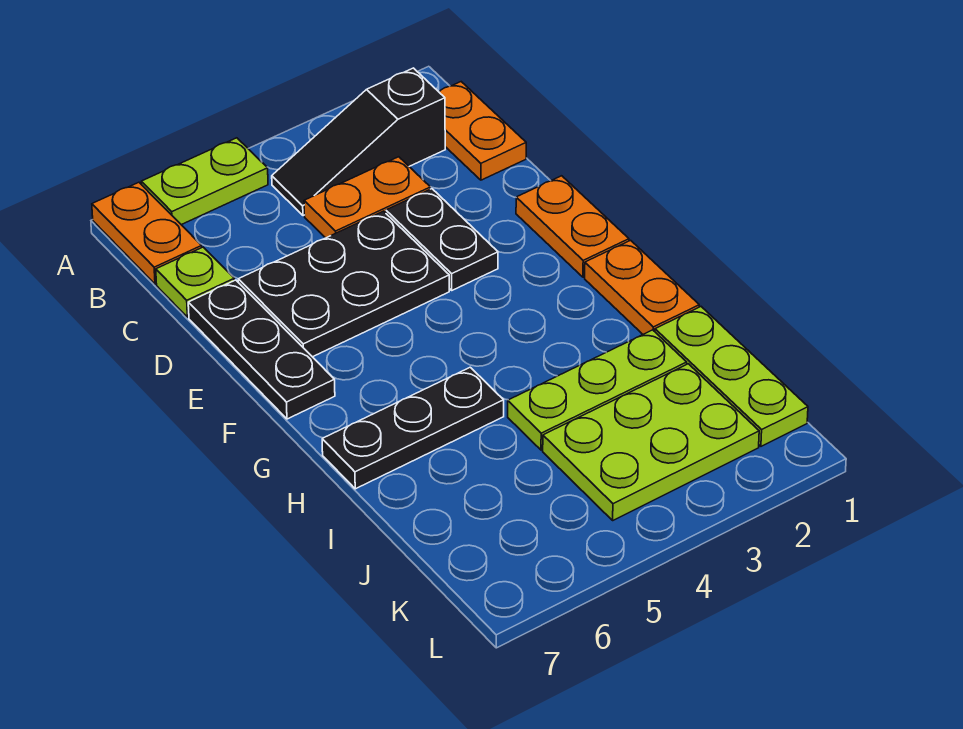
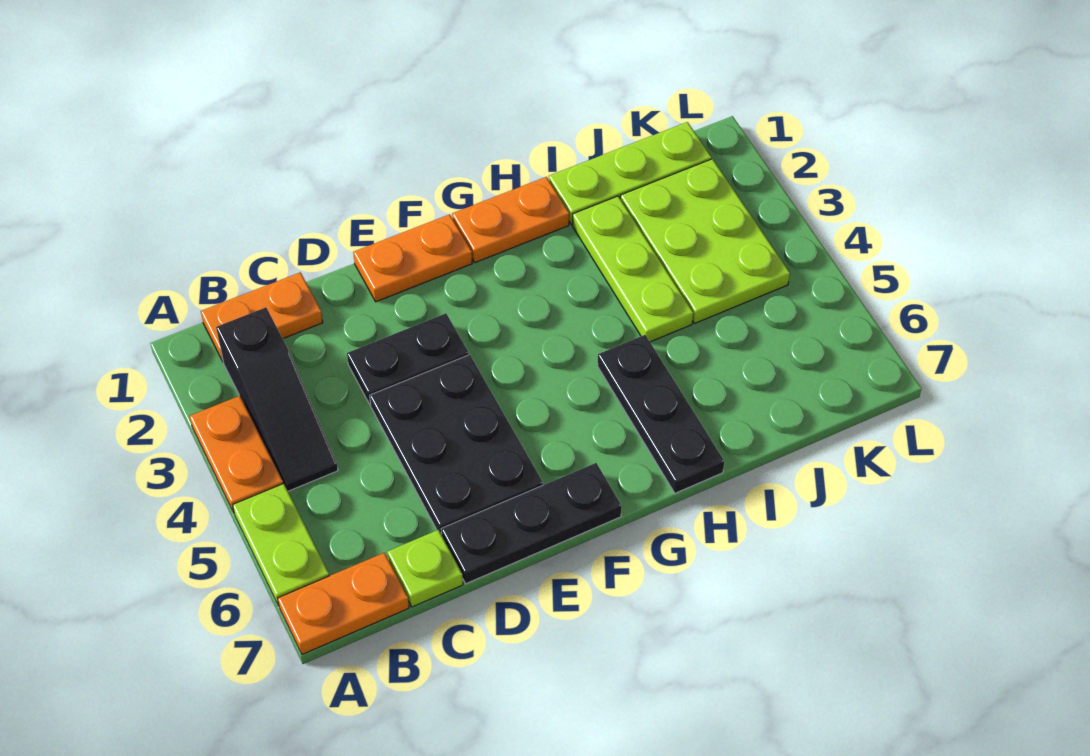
orange 1x2 plate [304,157,430,238] -> orange 1x2 plate moved to [190,396,283,513]

